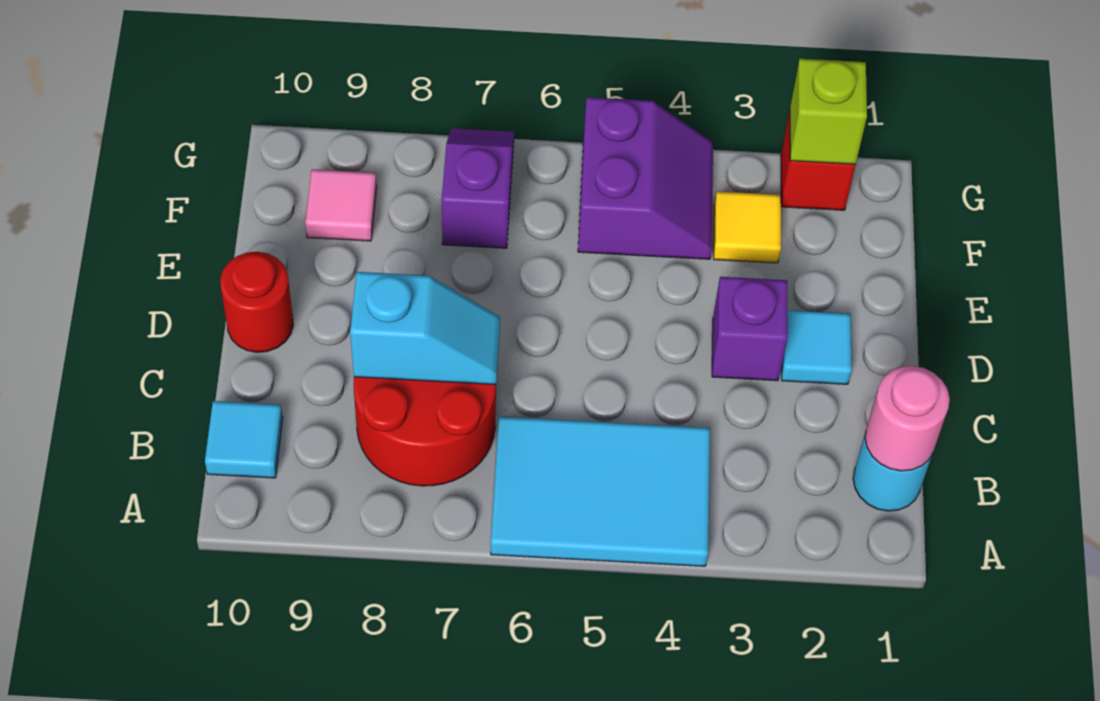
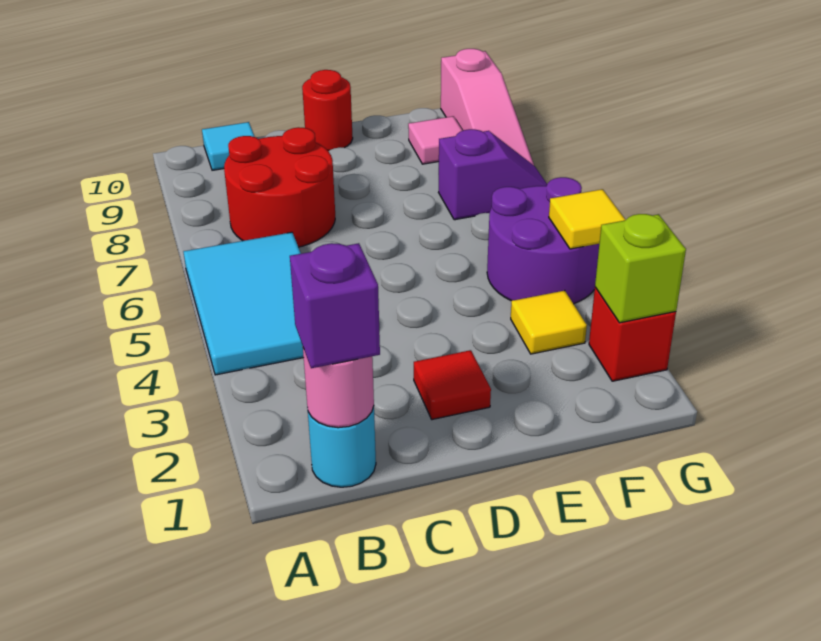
cyan 1x2 slope [350,272,500,385] -> none
cyan 1x1 tile [782,310,852,384] -> red 1x1 tile [414,350,491,420]
purple 1x1 brick [712,277,788,381] -> purple 1x1 brick moved to [290,243,380,368]
purple 2x2 slope [578,97,713,259] -> purple 2x2 round brick [487,177,599,304]
none -> yellow 1x1 tile [549,189,625,249]
none -> pink 1x3 slope [441,49,534,165]

